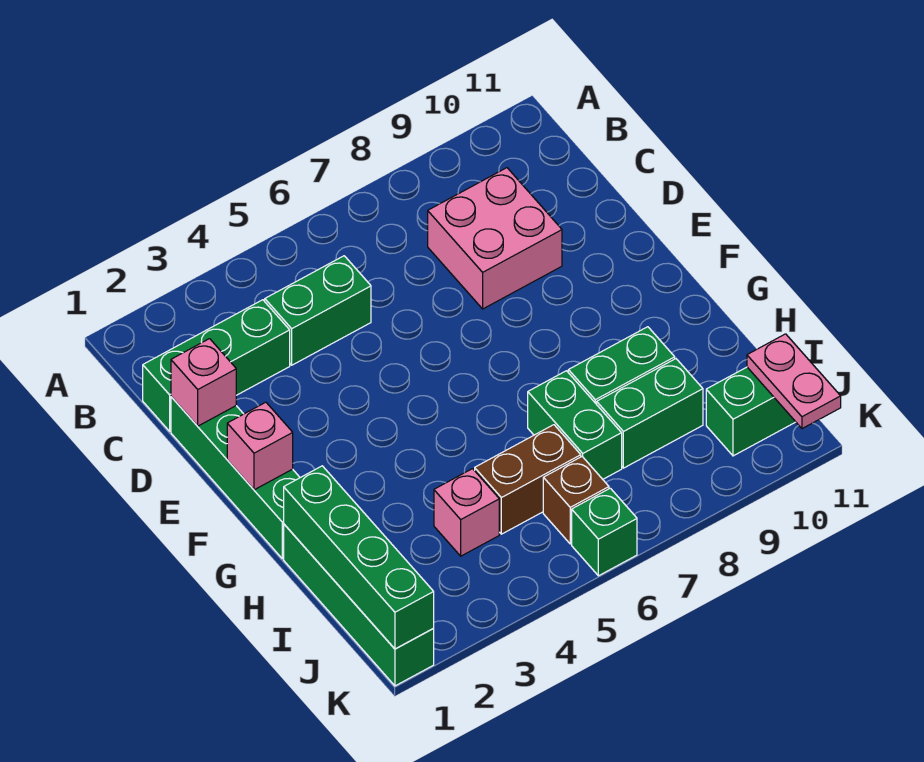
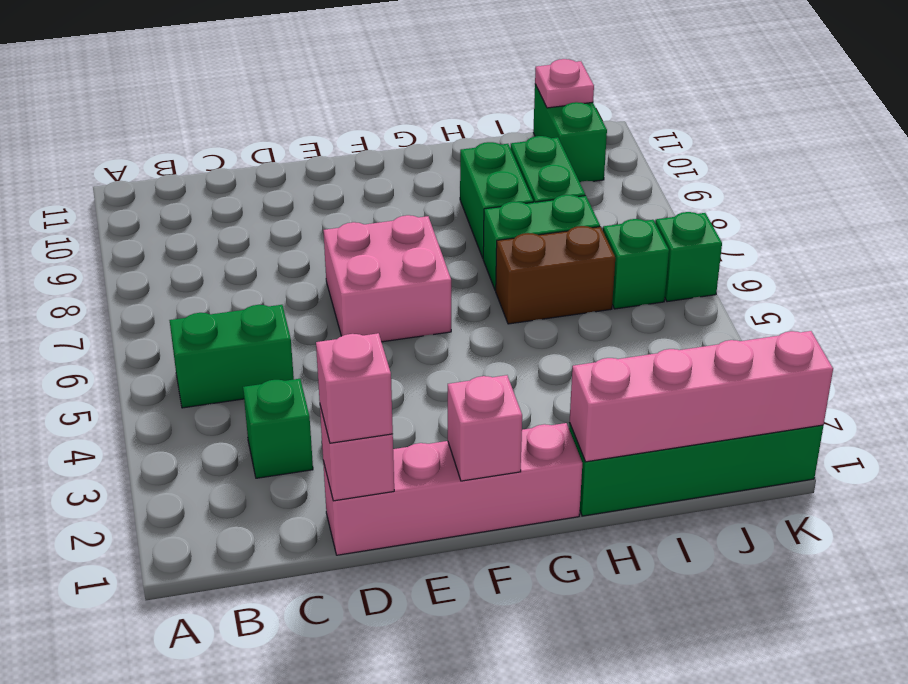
green 1x3 brick [143,300,290,431] -> green 1x1 brick [243,379,313,478]
green 1x2 brick [265,256,371,365] -> green 1x2 brick turned to [169,305,294,408]
pink 2x2 brick [428,168,562,309] -> pink 2x2 brick moved to [323,215,451,342]
green 1x4 brick [171,397,300,559] -> pink 1x4 brick [323,423,582,555]
green 1x4 brick [284,466,434,649] -> pink 1x4 brick [570,331,833,462]
pink 1x1 brick [434,469,499,556] -> pink 1x1 brick moved to [316,333,393,443]
brown 1x2 brick [475,425,581,534] -> brown 1x2 brick turned to [496,226,615,324]
brown 1x1 brick [543,457,609,544] -> green 1x1 brick [603,219,669,309]
pink 1x2 plate [747,334,841,429] -> pink 1x1 plate [535,59,594,108]

